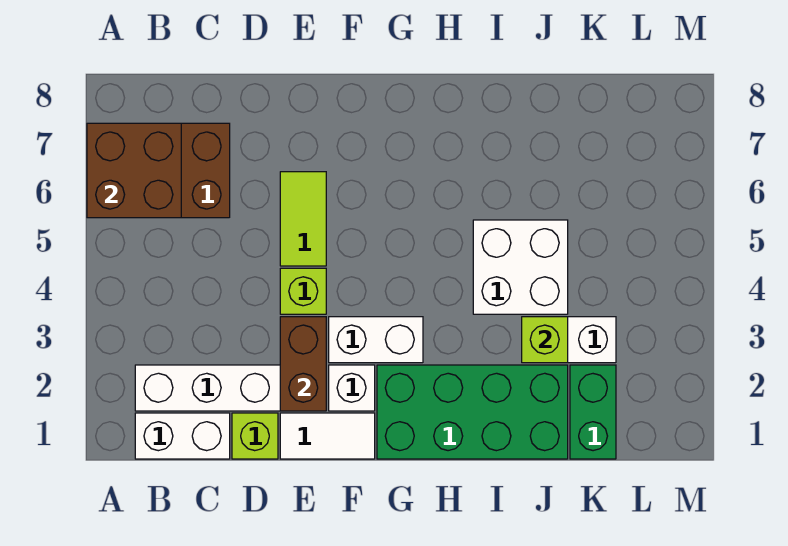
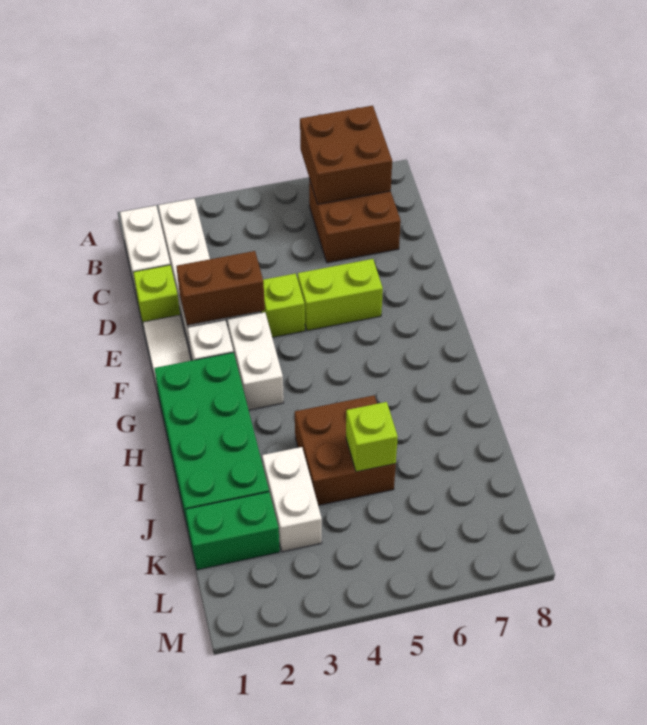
lime 1x2 tile [280,172,326,266] -> lime 1x2 brick [298,259,383,331]
white 2x2 brick [473,220,568,314] -> brown 2x2 brick [295,395,396,505]
lime 1x1 brick [522,317,568,363] -> lime 1x1 brick moved to [346,402,398,472]

